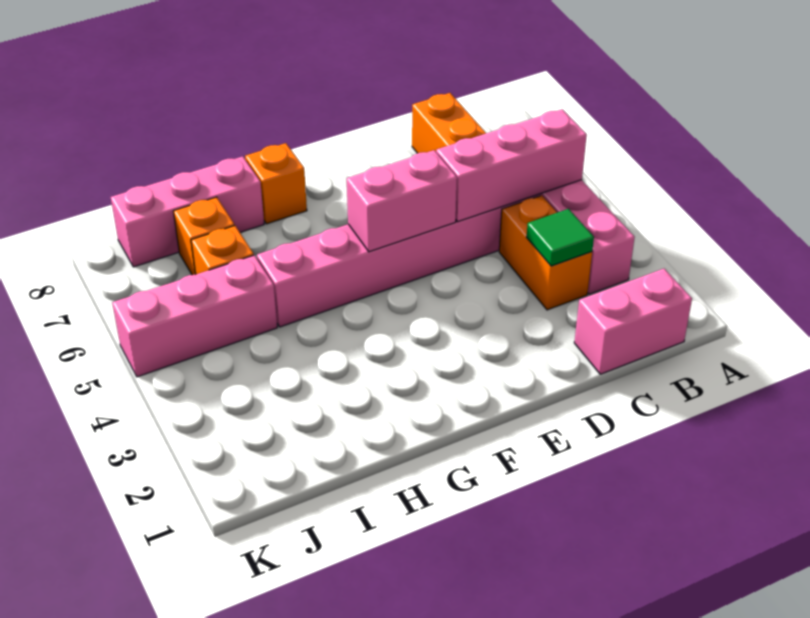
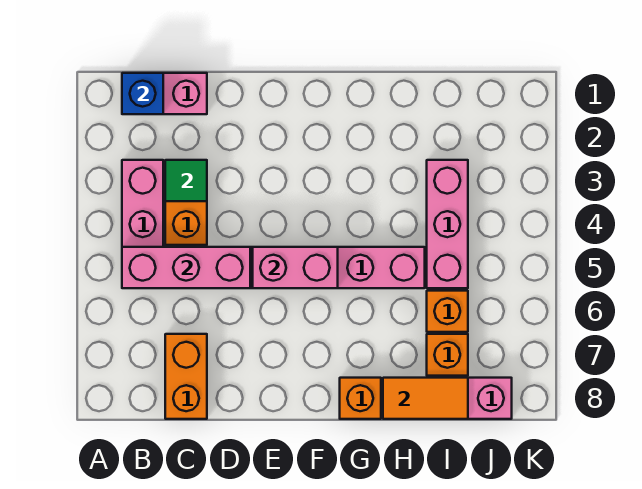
none -> blue 1x1 brick [122,73,163,114]
none -> orange 1x2 tile [383,378,468,419]
pink 1x3 brick [112,255,277,377] -> pink 1x3 brick turned to [427,160,468,288]

